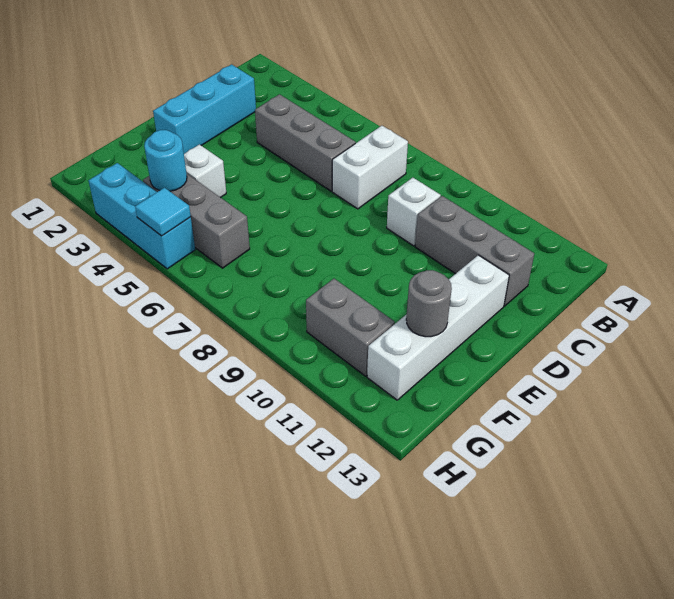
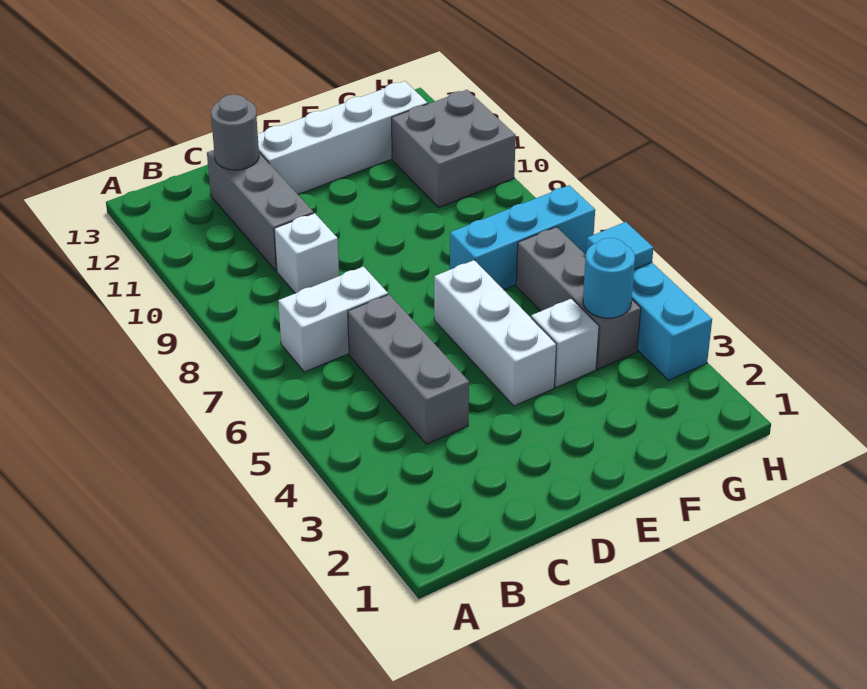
cyan 1x3 brick [153,64,256,154] -> cyan 1x3 brick moved to [450,185,595,290]
none -> white 1x3 brick [434,260,556,406]
grey 1x1 round brick [406,270,452,337] -> grey 1x1 round brick moved to [211,95,259,170]
grey 1x2 brick [306,279,395,376] -> grey 2x2 brick [392,90,516,207]

